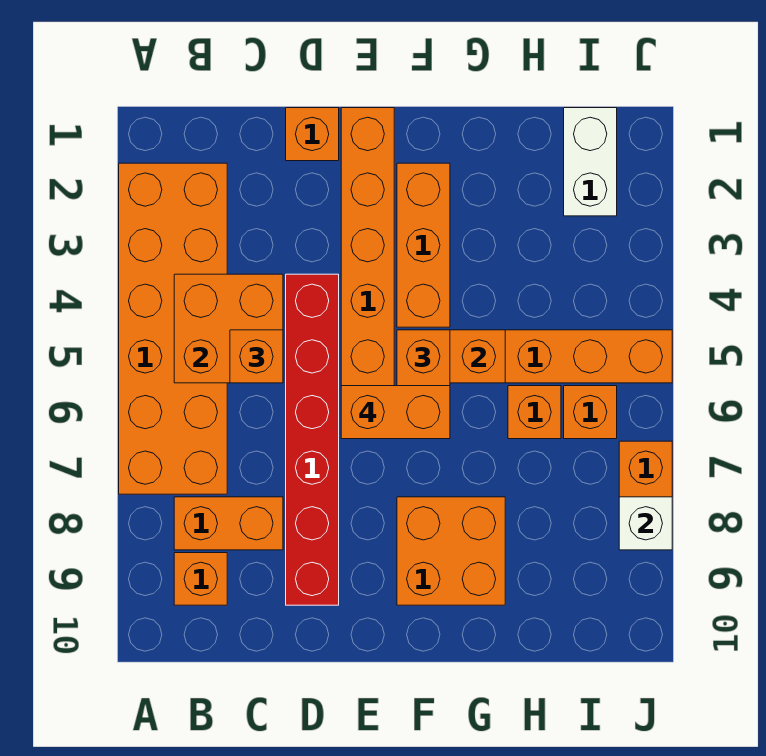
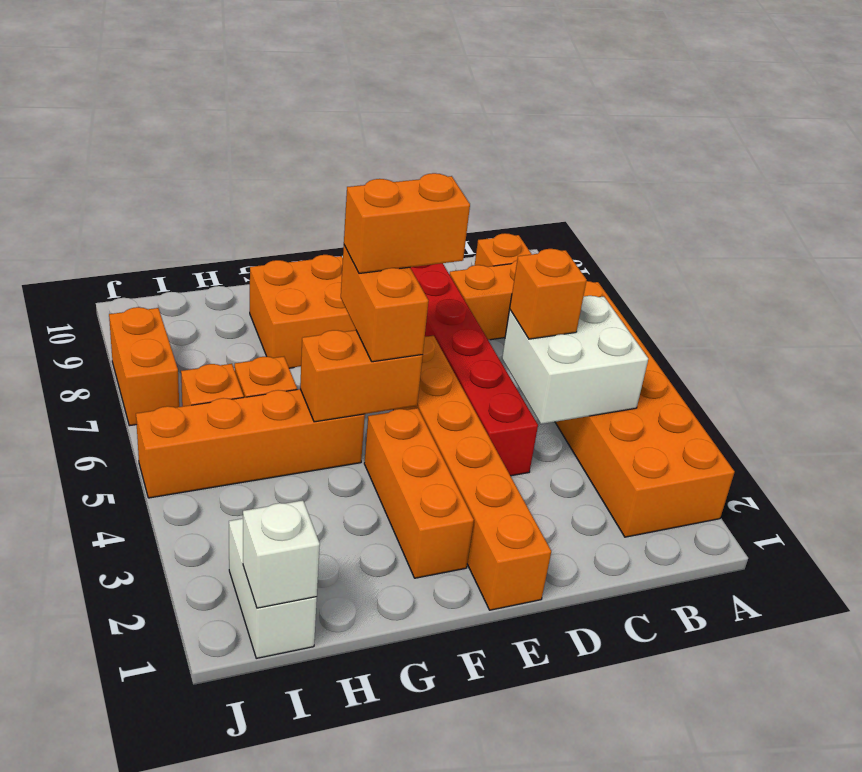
orange 2x2 brick [174,274,283,383] -> white 2x2 brick [502,296,648,424]
orange 1x1 brick [286,108,339,161] -> none
white 1x1 brick [619,497,672,550] -> white 1x1 brick moved to [243,500,320,608]

